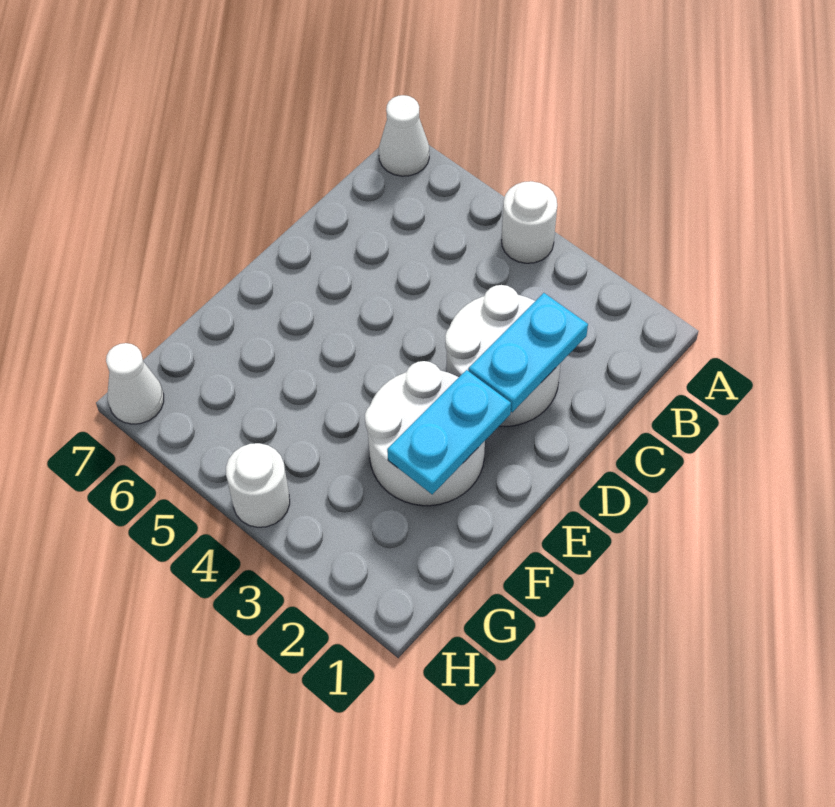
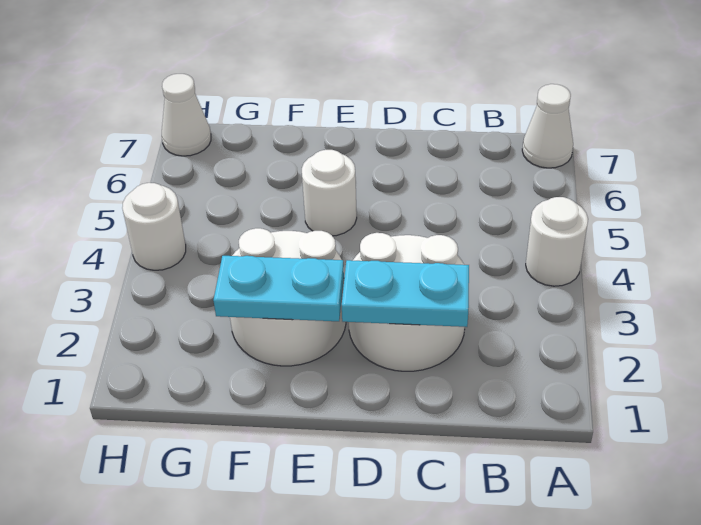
none -> white 1x1 round brick [302,150,357,236]

